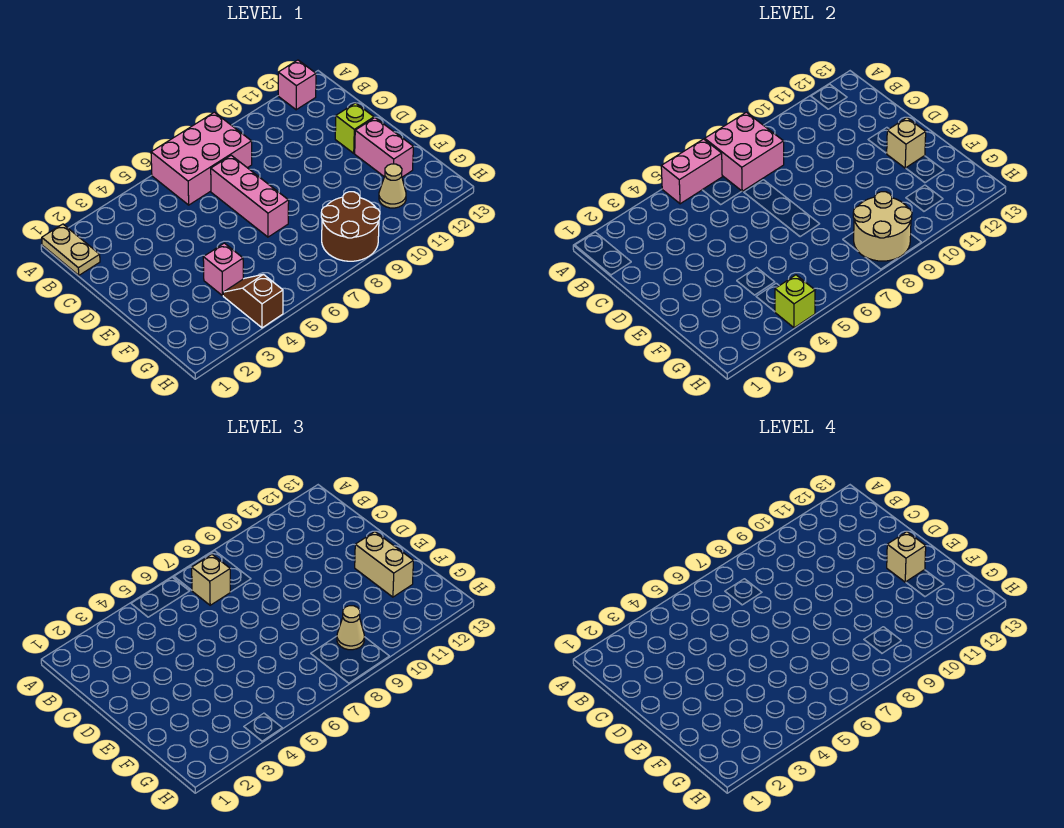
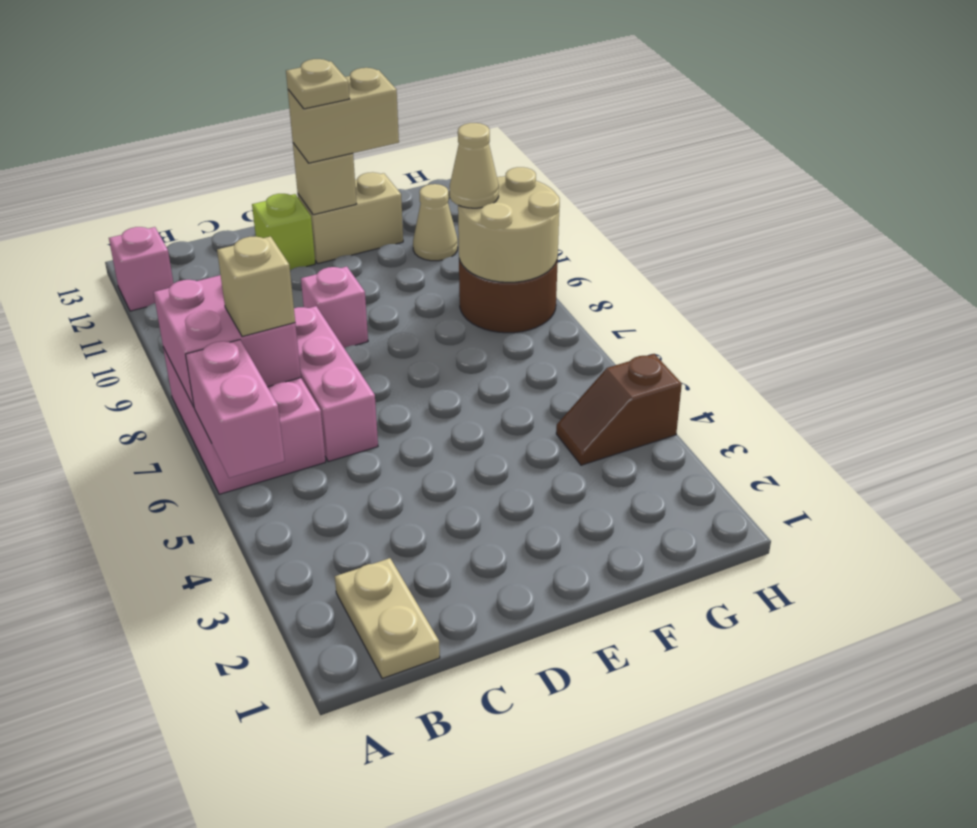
tan 1x2 plate [42,224,100,275] -> tan 1x2 plate turned to [335,558,440,679]
pink 1x3 brick [211,155,289,237] -> pink 1x3 brick turned to [294,306,378,462]
pink 1x2 brick [355,118,414,177] -> tan 1x2 brick [298,172,403,264]
tan 1x1 brick [887,532,926,582] -> tan 1x1 plate [286,59,350,109]
pink 1x1 brick [203,243,243,296] -> pink 1x1 brick moved to [301,267,368,348]
lime 1x1 brick [775,275,815,328] -> none

